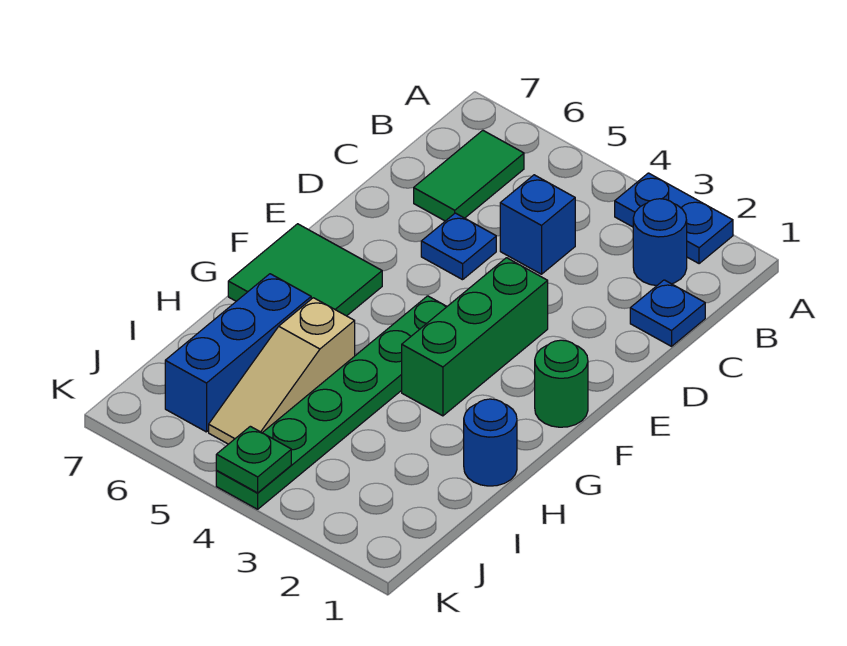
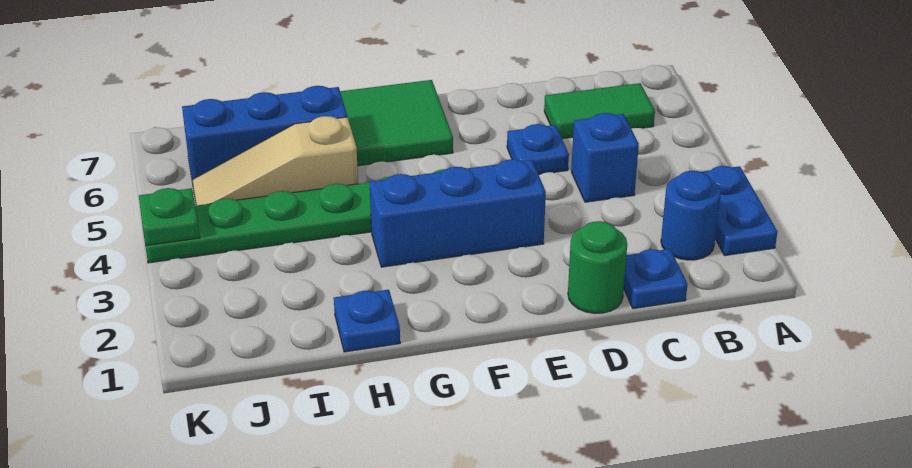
green 1x3 brick [402,258,548,416] -> blue 1x3 brick [369,159,546,267]
green 1x1 round brick [535,340,588,427] -> green 1x1 round brick moved to [568,221,627,314]
blue 1x1 round brick [464,399,517,486] -> blue 1x1 plate [334,290,400,352]

